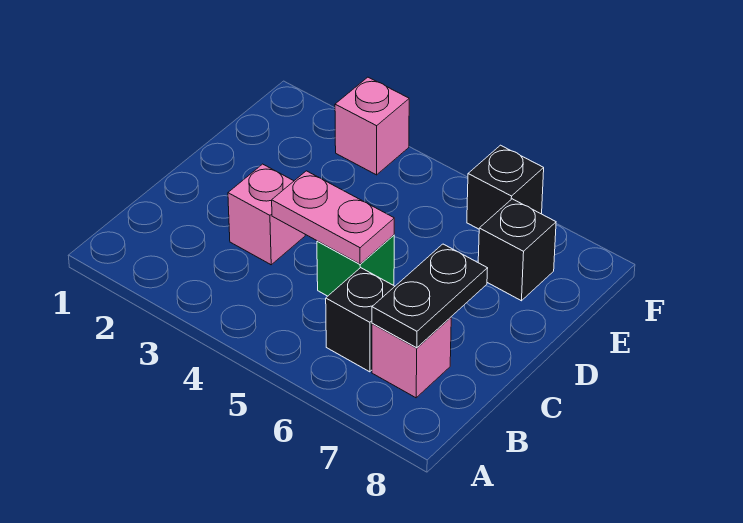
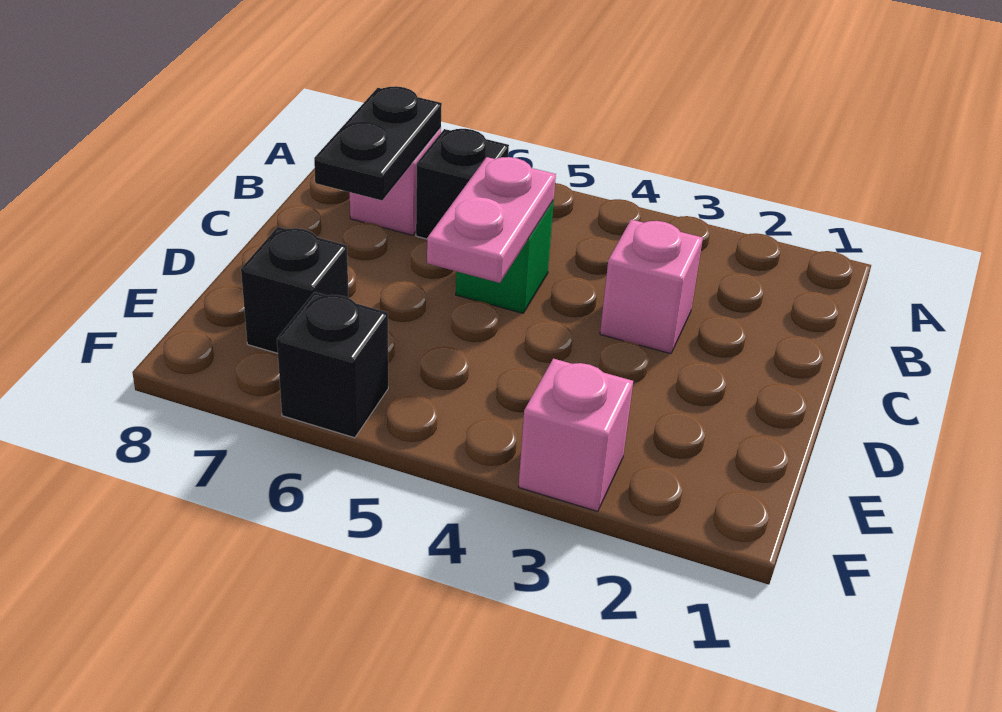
pink 1x2 plate [272,171,394,264] -> pink 1x2 plate turned to [427,157,556,283]

